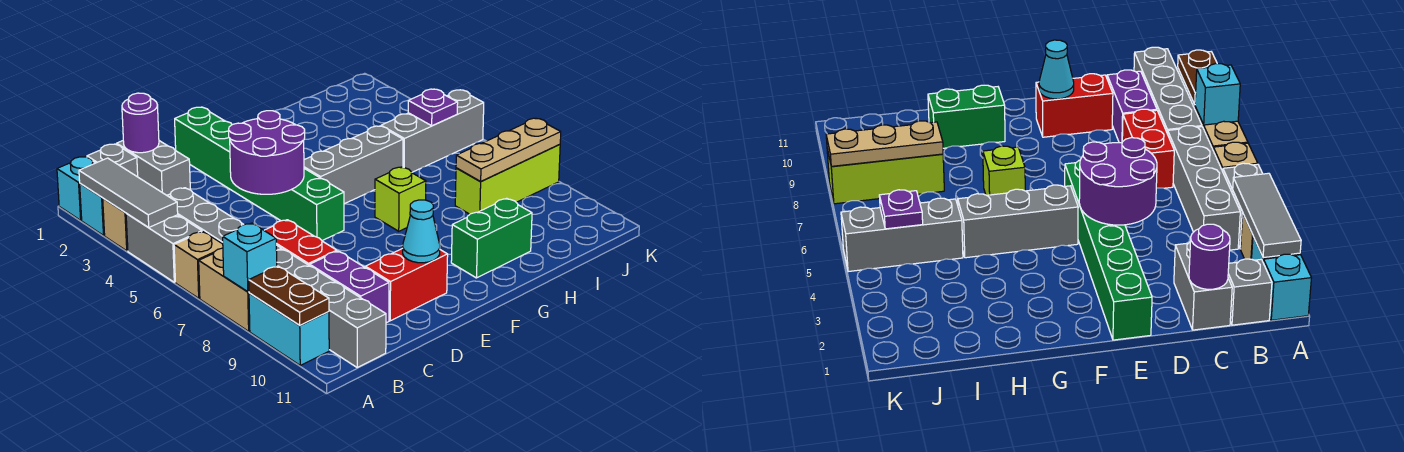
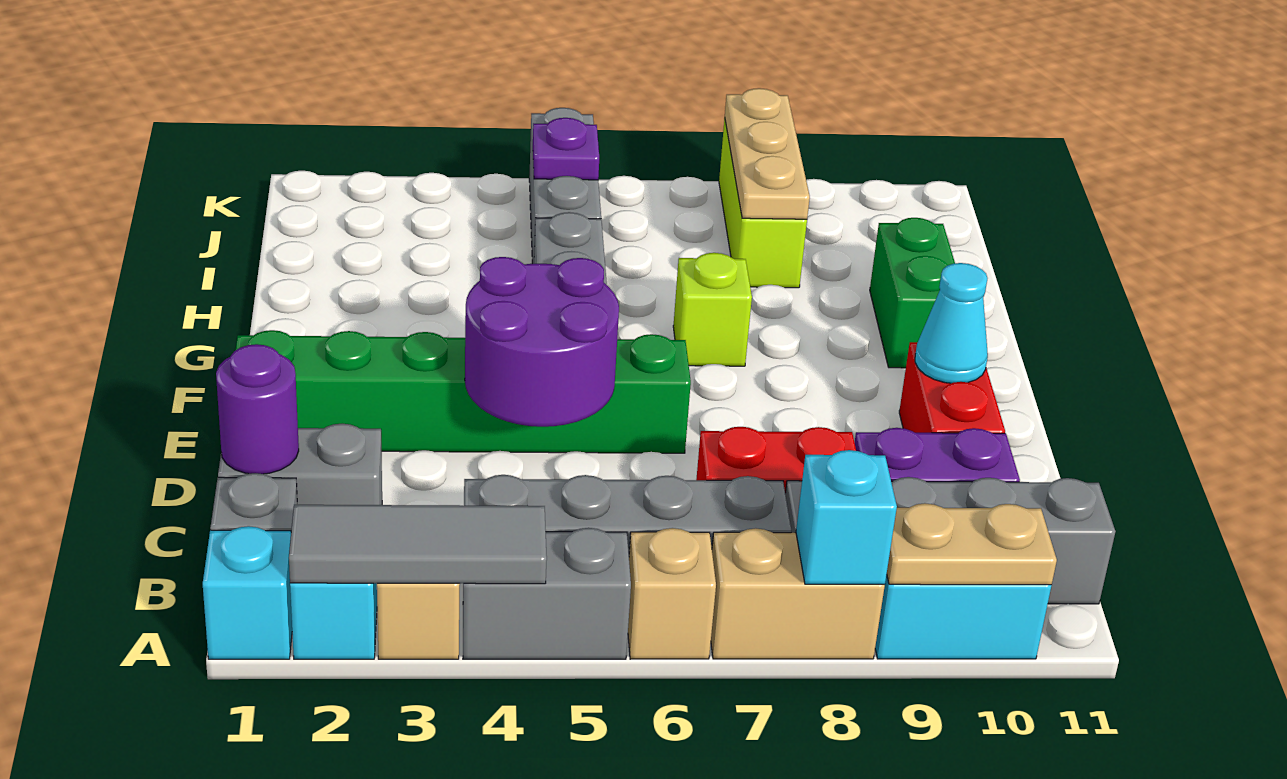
brown 1x2 plate [249,266,329,325] -> tan 1x2 plate [887,503,1057,585]

